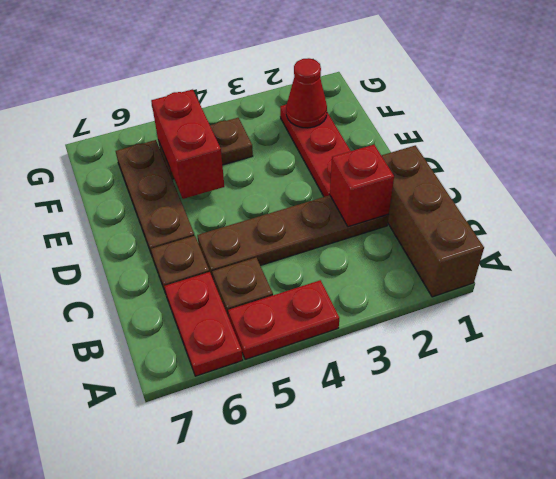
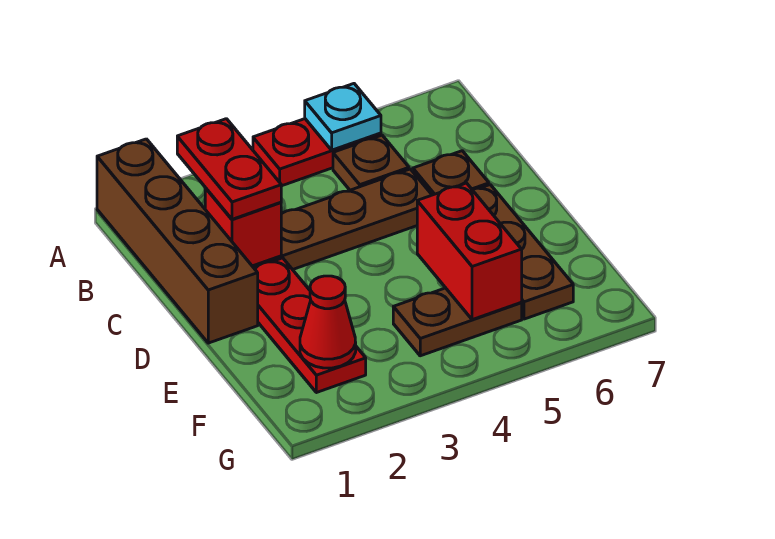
brown 1x3 brick [381,145,484,297] -> brown 1x4 brick [97,139,258,343]
none -> cyan 1x1 plate [305,84,381,150]
red 1x2 plate [164,272,243,376] -> red 1x2 plate moved to [177,119,281,219]

